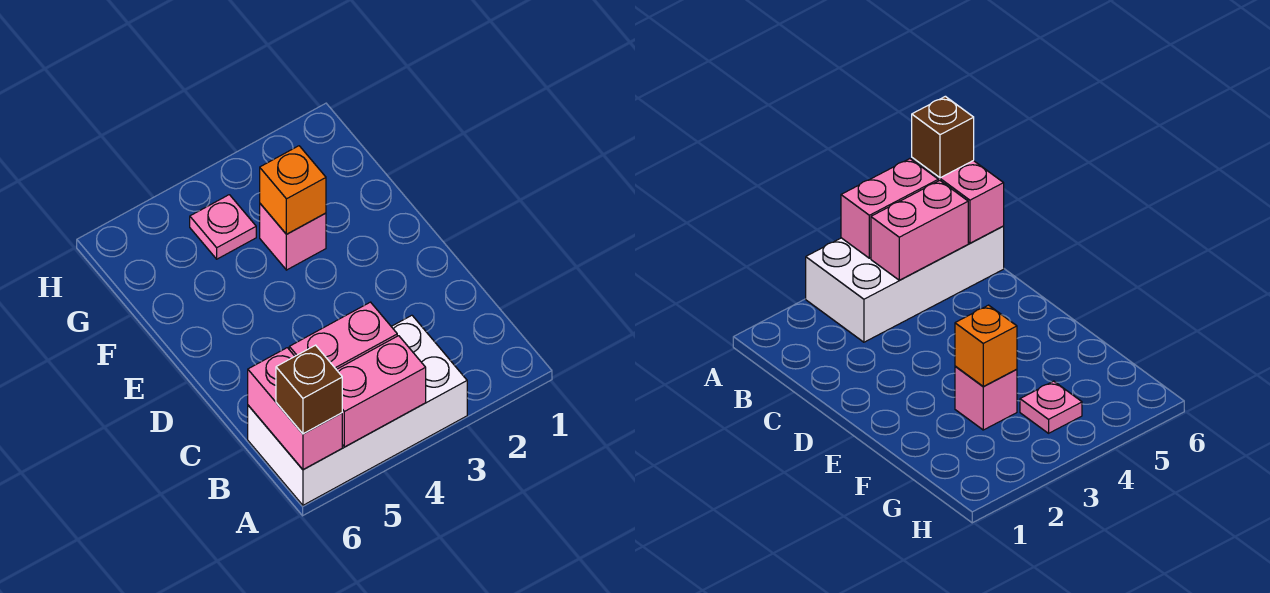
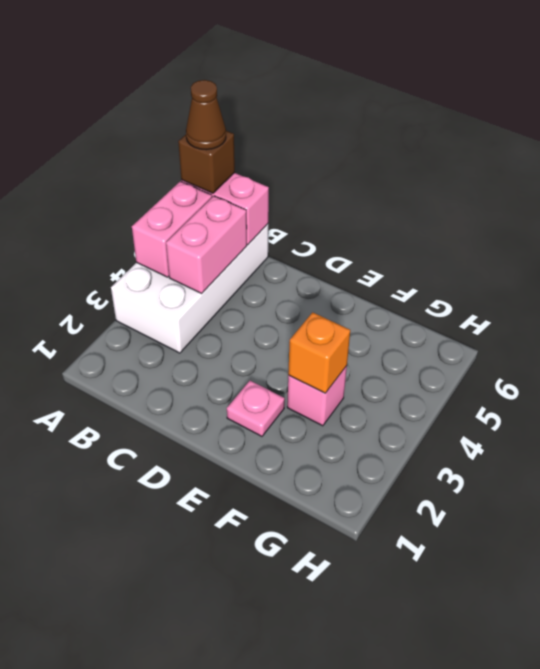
none -> brown 1x1 cone [186,80,226,150]
pink 1x1 plate [190,195,256,259] -> pink 1x1 plate moved to [227,381,285,436]

